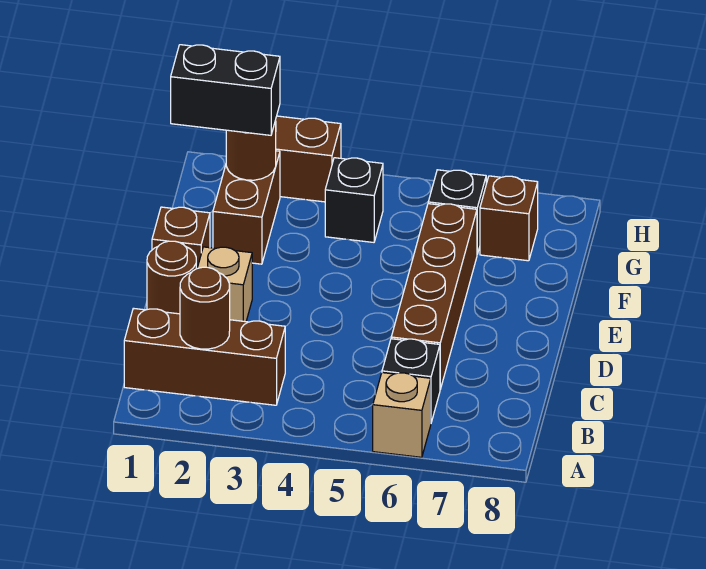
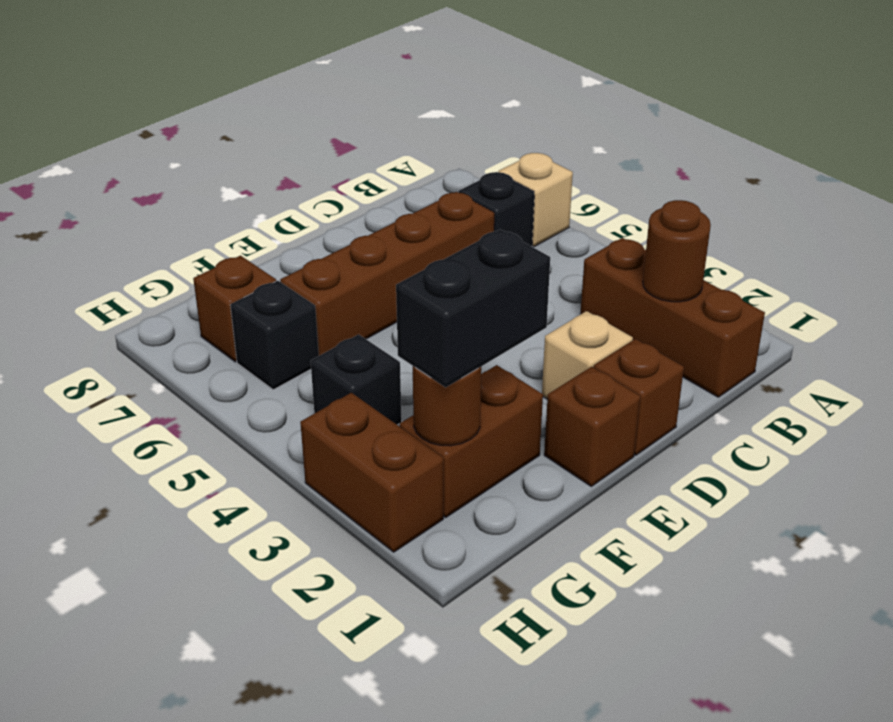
brown 1x1 round brick [147,241,196,314] -> brown 1x1 brick [593,339,684,455]
black 1x2 brick [171,45,280,135] -> black 1x2 brick turned to [396,229,550,387]

